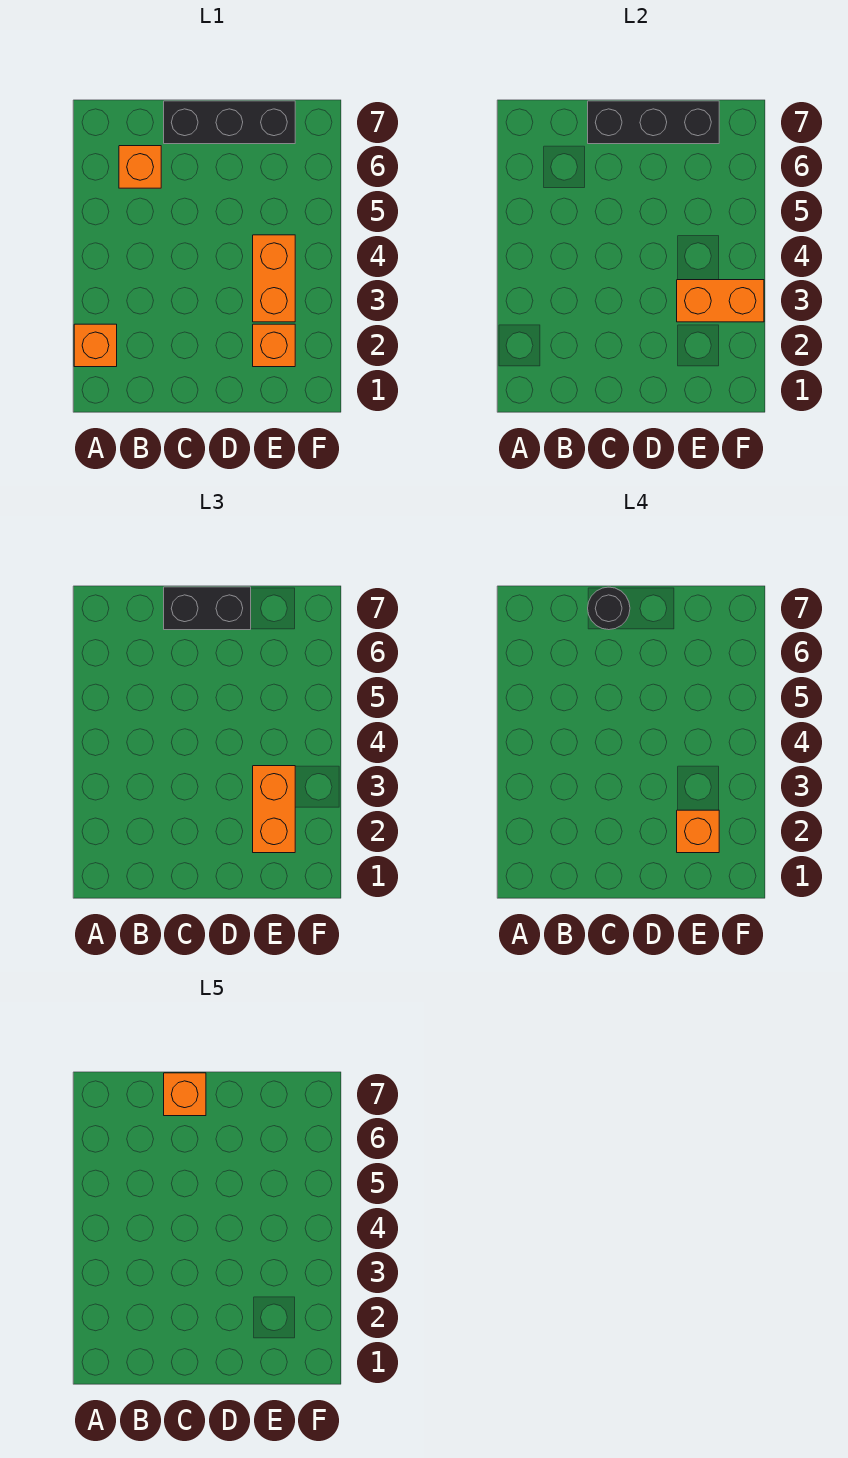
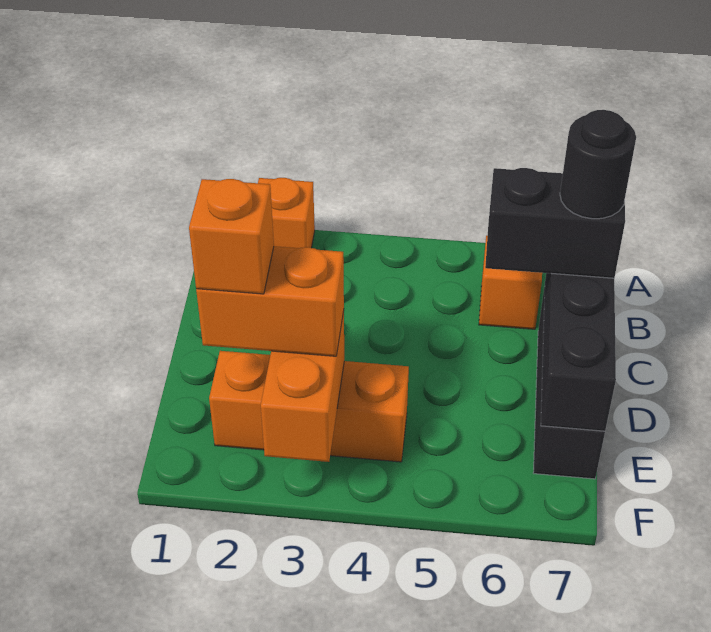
black 1x2 brick [164,587,251,630] -> black 1x2 brick turned to [485,168,625,278]
orange 1x1 brick [164,1073,206,1116] -> none

